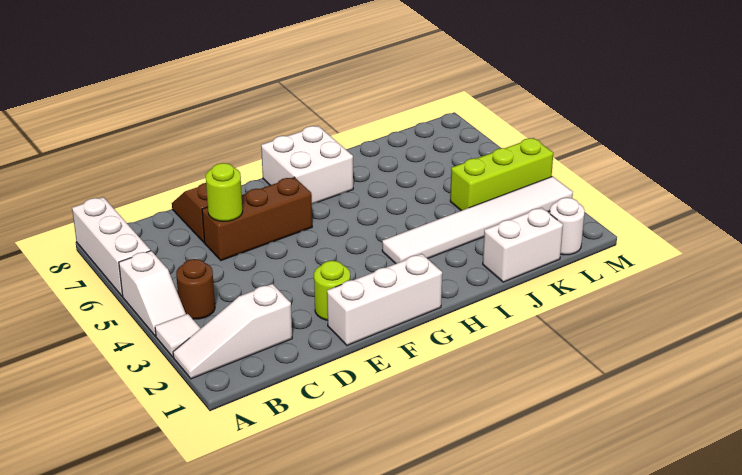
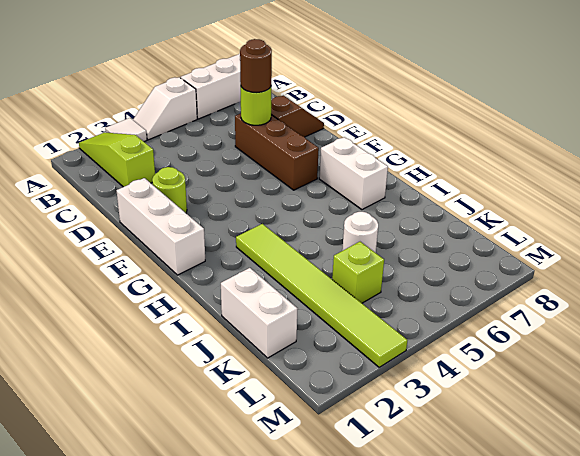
white 1x3 slope [173,284,292,379] -> lime 1x3 slope [79,133,155,187]
brown 1x1 round brick [176,259,215,319] -> brown 1x1 round brick moved to [240,39,272,93]
white 2x2 brick [261,126,353,204] -> white 1x2 brick [319,137,388,210]
white 1x6 tile [382,176,573,264] -> lime 1x6 tile [236,224,408,367]
lime 1x3 brick [450,138,553,211] -> lime 1x1 brick [332,242,384,303]
white 1x1 round brick [550,198,585,255] -> white 1x1 round brick moved to [342,212,378,253]

